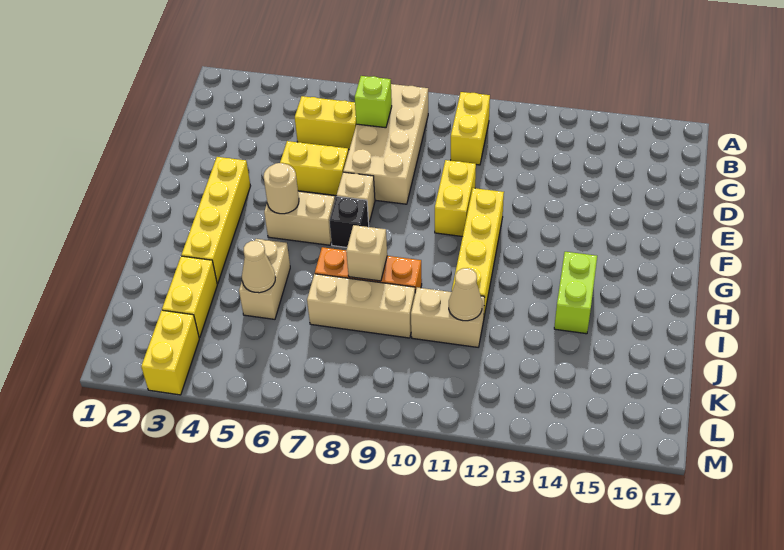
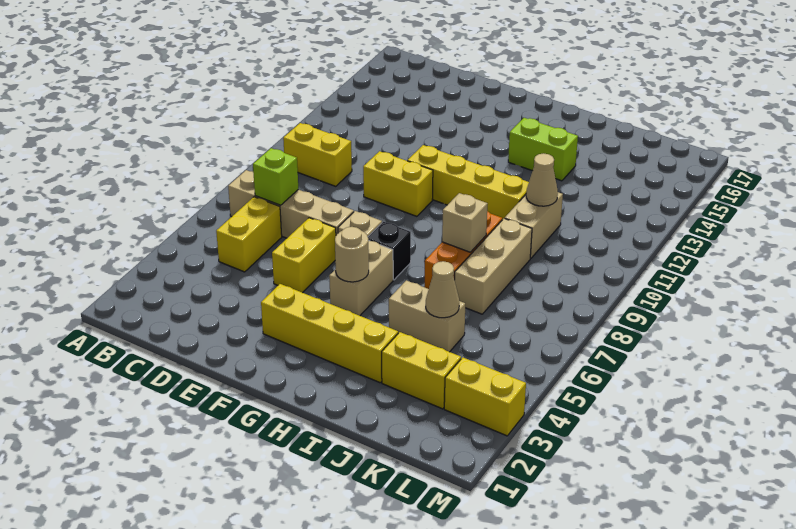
tan 2x4 brick [343,84,428,204] -> tan 1x4 brick [228,170,354,238]

